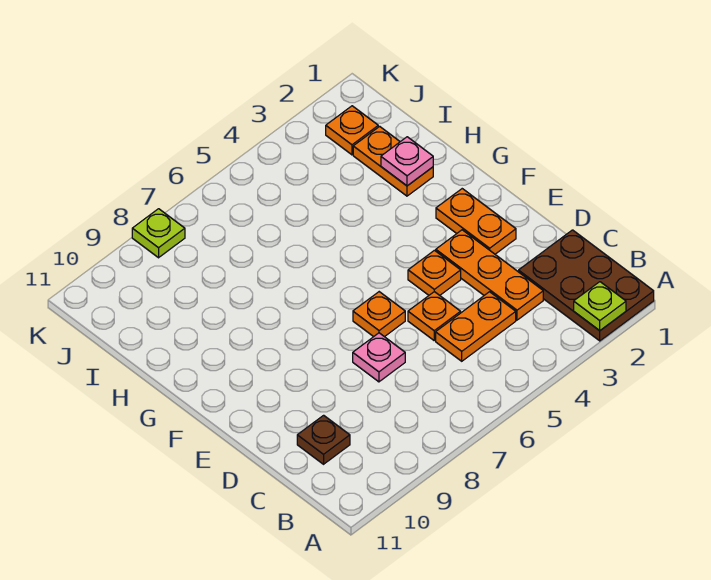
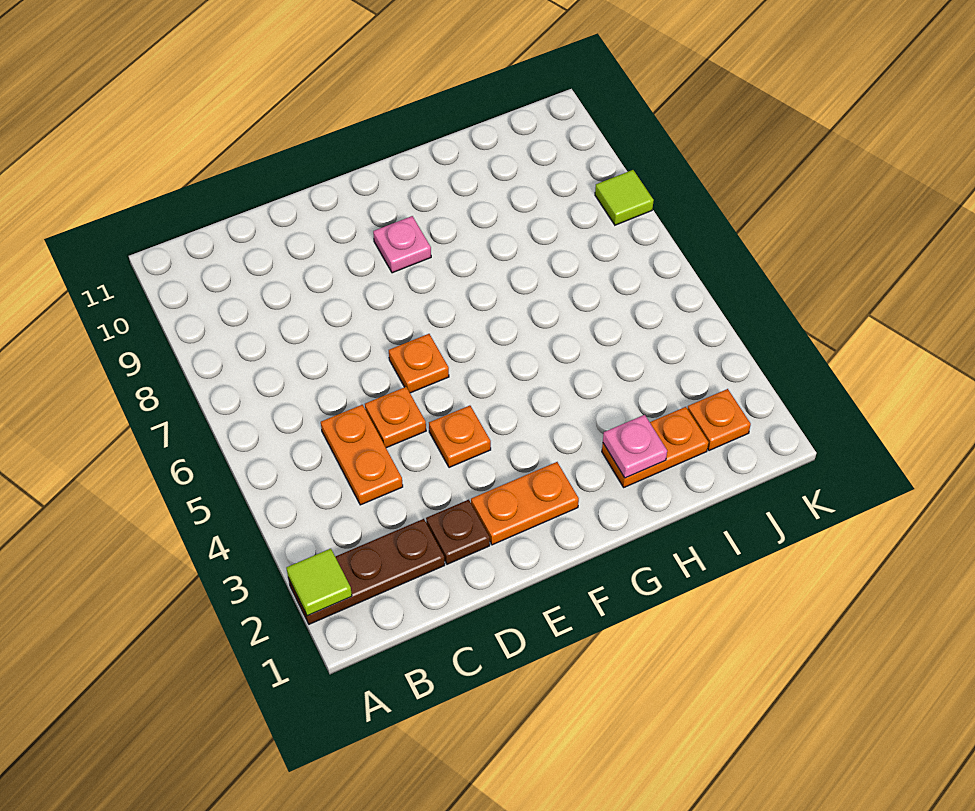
brown 2x3 plate [519,230,654,341] -> brown 1x3 plate [288,519,445,624]
lime 1x1 plate [574,282,626,331] -> lime 1x1 tile [286,549,352,616]
orange 1x3 plate [436,230,543,320] -> none
brown 1x1 plate [297,415,350,464] -> brown 1x1 plate moved to [426,500,490,564]
pink 1x1 plate [353,333,405,382] -> pink 1x1 plate moved to [373,216,431,273]
lime 1x1 plate [132,209,185,258] -> lime 1x1 tile [595,170,654,225]

